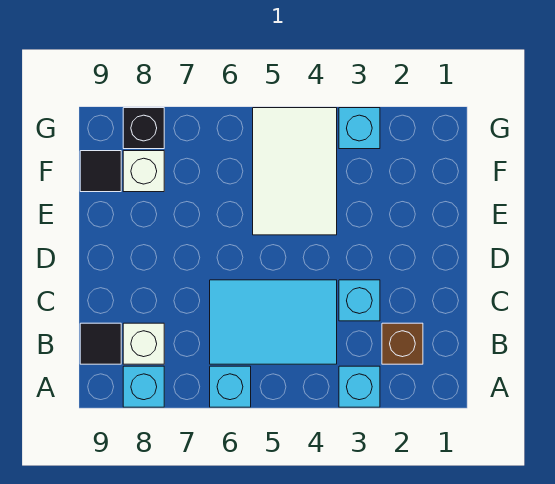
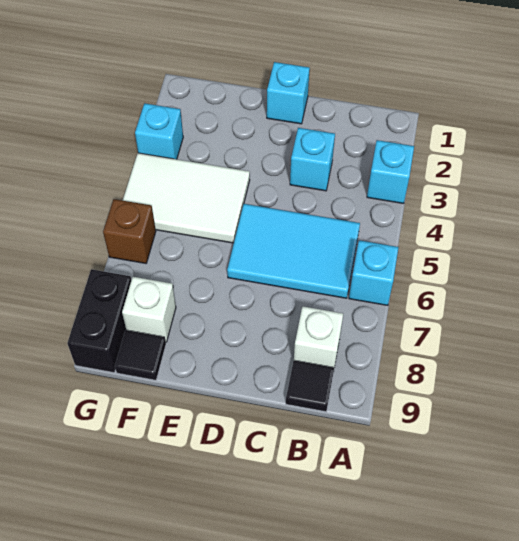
cyan 1x1 brick [123,366,164,407] -> cyan 1x1 brick moved to [267,62,310,124]
brown 1x1 brick [382,323,423,364] -> brown 1x1 brick moved to [103,199,156,263]
cyan 2x3 tile [210,280,337,364] -> cyan 2x3 tile turned to [227,204,360,298]
black 1x1 brick [123,108,164,149] -> black 1x2 brick [67,269,131,373]

